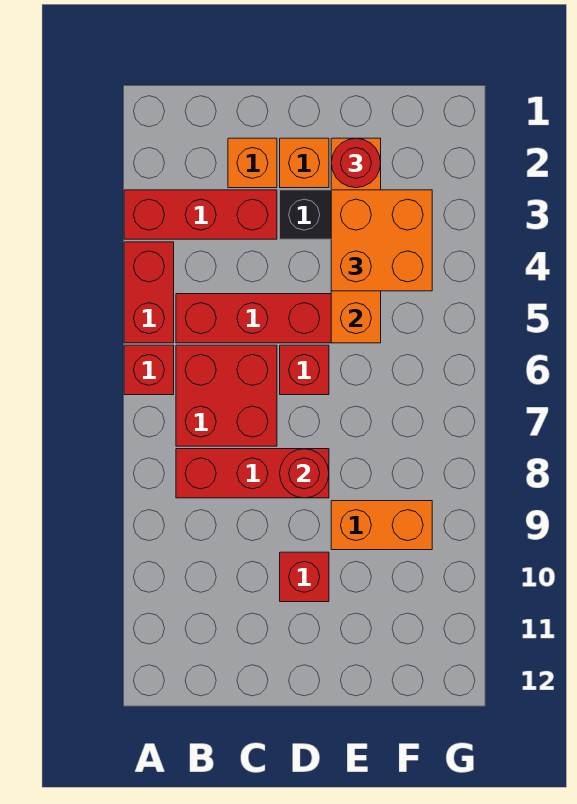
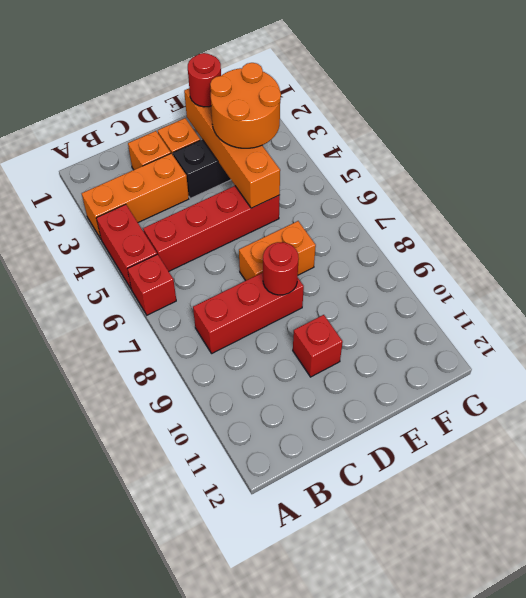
red 1x3 brick [124,190,277,239] -> orange 1x3 brick [82,153,189,239]
red 2x2 brick [176,345,277,446] -> none
red 1x1 brick [280,345,329,395] -> none
orange 2x2 brick [331,190,432,291] -> orange 2x2 round brick [210,63,281,148]
orange 1x2 brick [331,501,432,550] -> orange 1x2 brick moved to [239,221,316,281]

